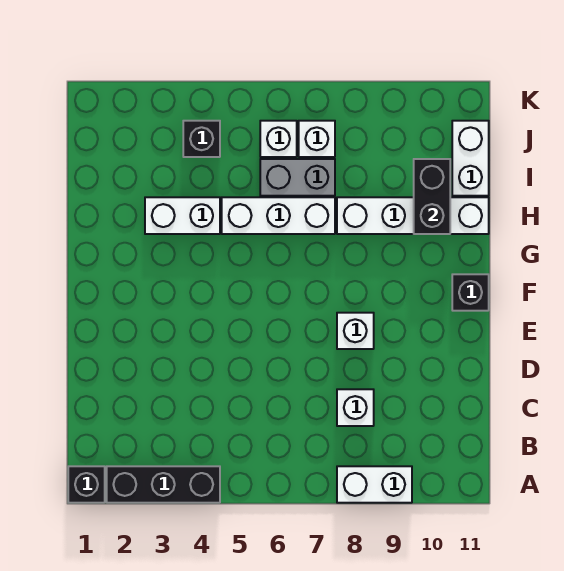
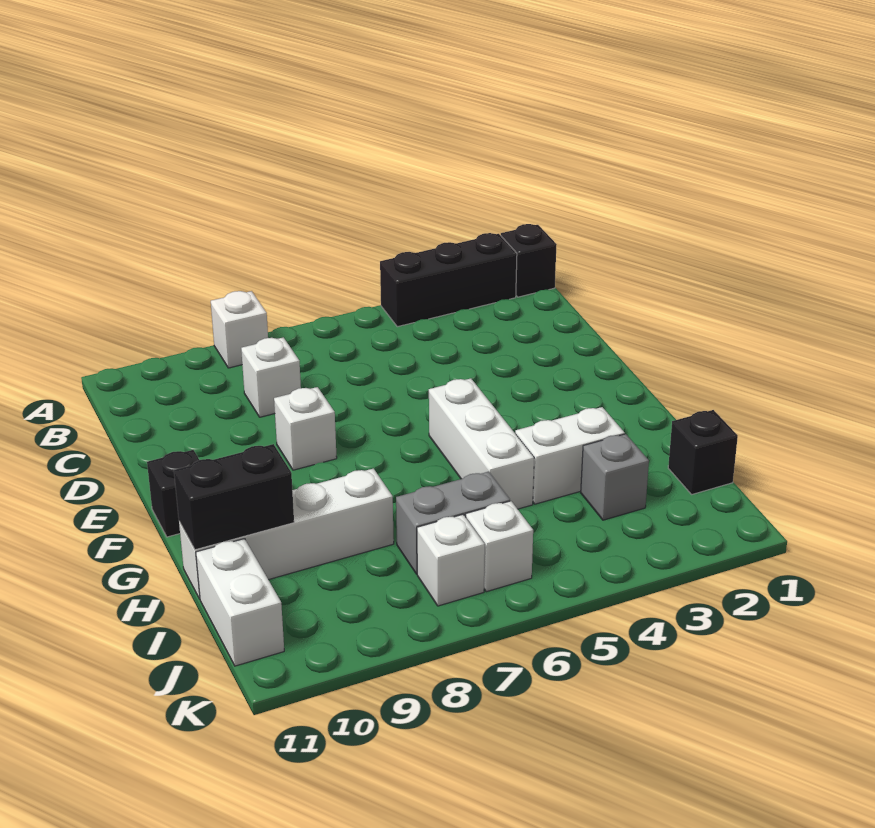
white 1x2 brick [337,466,412,503] -> white 1x1 brick [211,291,268,368]
white 1x3 brick [222,197,335,234] -> white 1x3 brick turned to [429,378,534,509]
black 1x2 brick [414,159,450,234] -> black 1x2 brick turned to [174,444,294,550]
none -> grey 1x1 brick [581,434,649,520]
black 1x1 brick [183,121,220,157] -> black 1x1 brick moved to [668,410,738,494]

